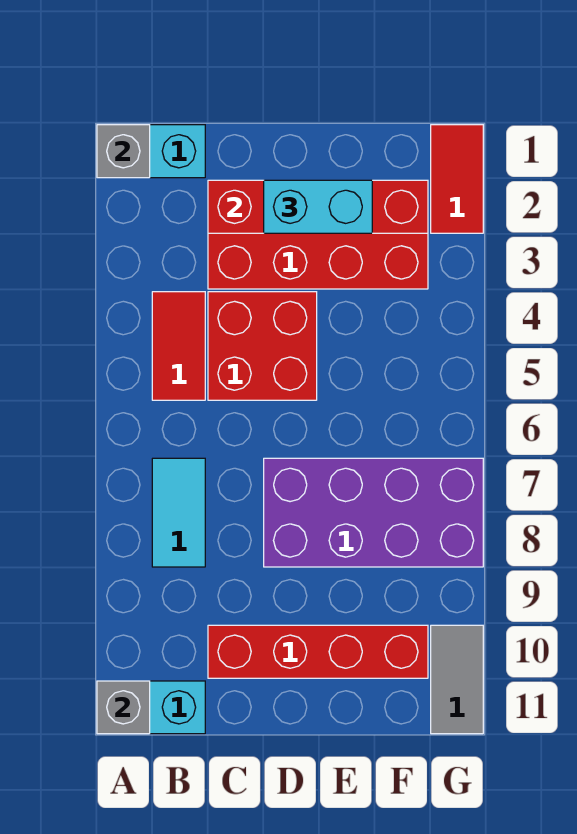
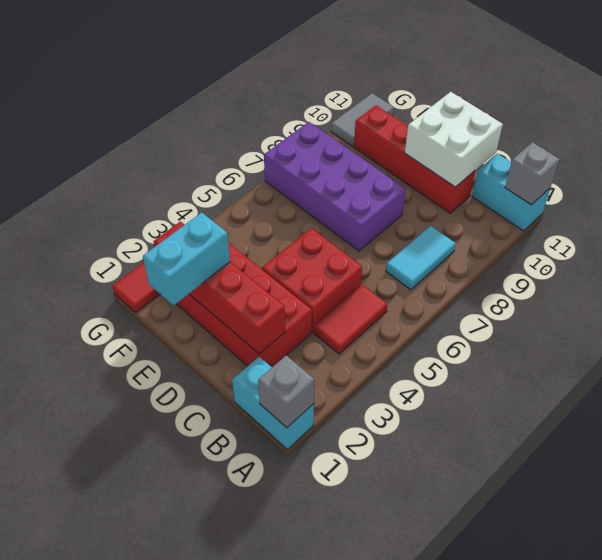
none -> white 2x2 brick [405,92,503,187]
cyan 1x2 brick [264,180,372,233] -> cyan 1x2 brick turned to [143,213,230,305]

